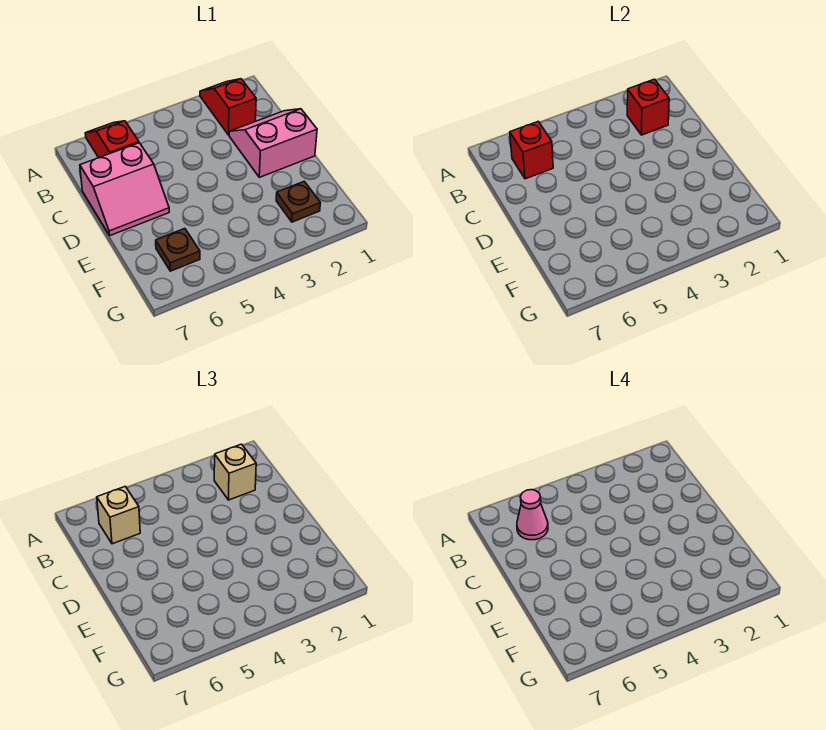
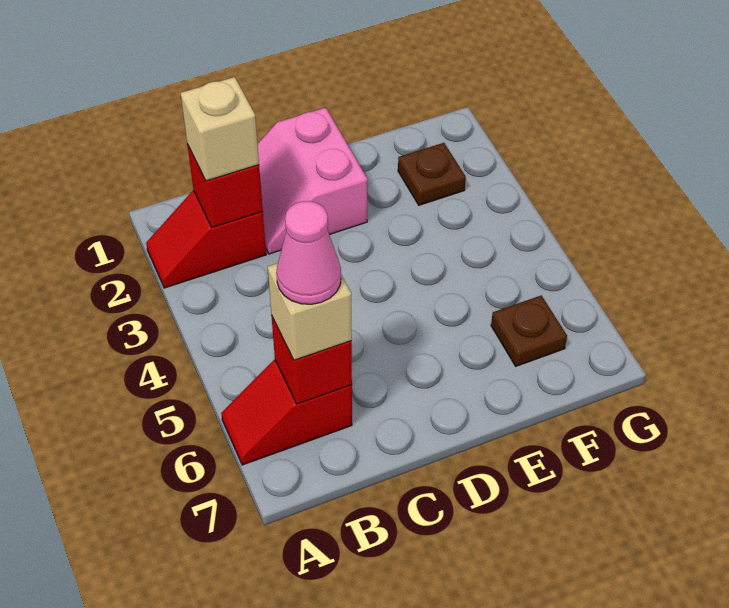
pink 2x2 slope [80,143,169,236] -> none

